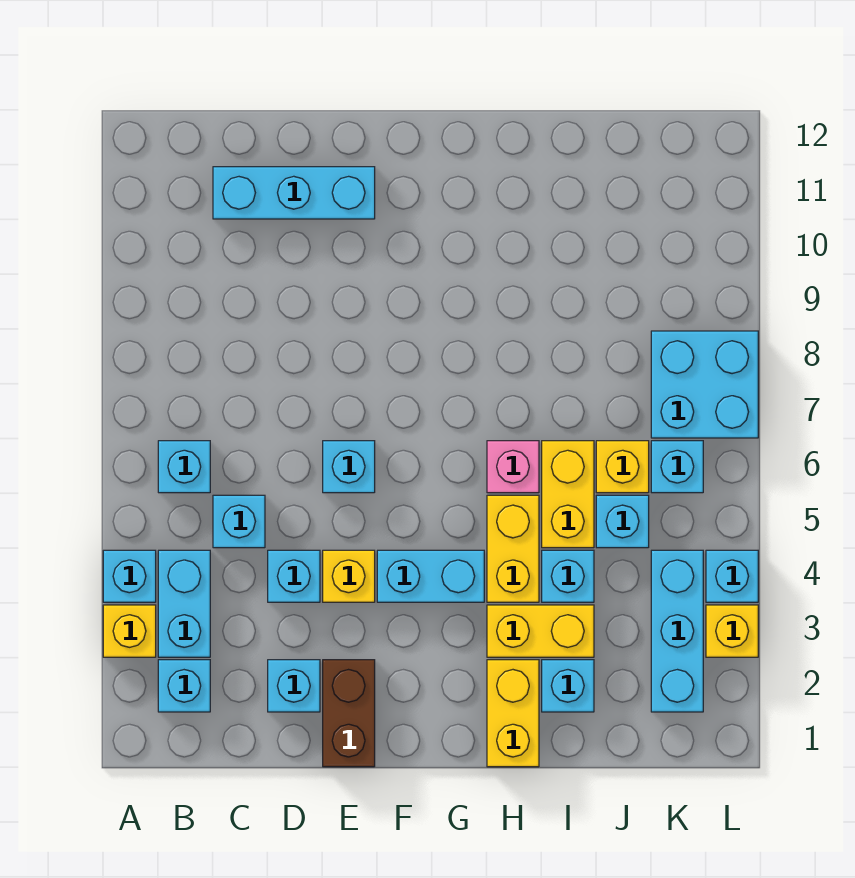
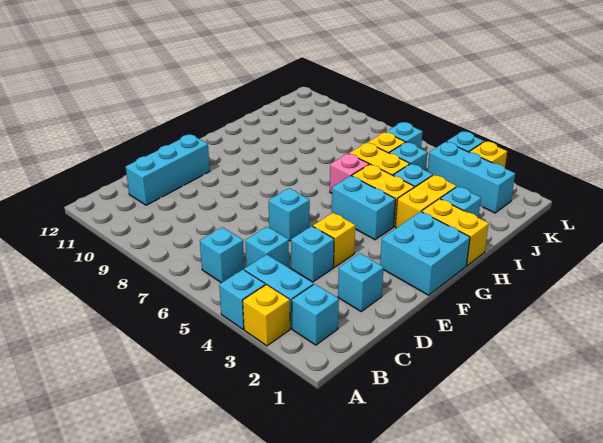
brown 1x2 brick [323,660,375,767] -> none
cyan 1x2 brick [377,550,484,602] -> cyan 1x2 brick turned to [332,176,395,240]
cyan 2x2 brick [651,331,758,438] -> cyan 2x2 brick moved to [380,212,470,295]

